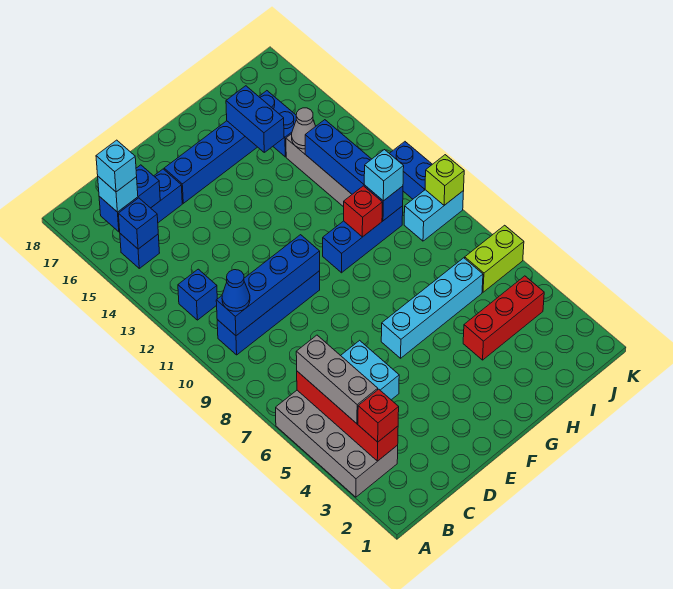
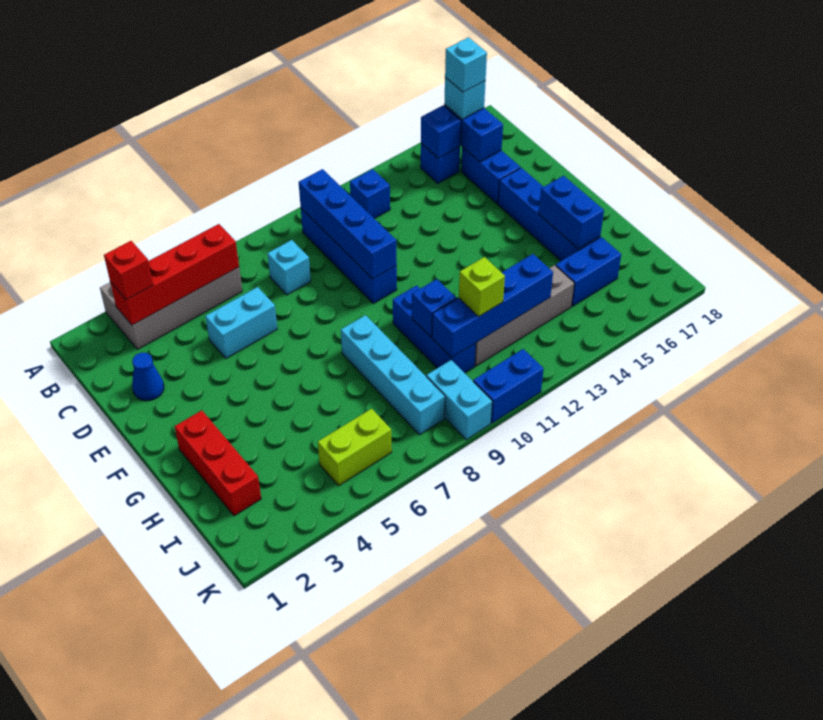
grey 1x3 brick [296,335,378,424] -> none
blue 1x1 cone [222,270,250,311] -> blue 1x1 cone moved to [132,353,164,401]
cyan 1x4 brick [381,258,483,358] -> cyan 1x4 brick moved to [341,315,445,435]
red 1x3 brick [463,276,544,360] -> red 1x3 brick moved to [175,410,261,516]
red 1x1 brick [344,186,382,237] -> blue 1x1 brick [412,279,456,337]
blue 1x2 brick [226,86,284,152] -> blue 1x2 brick turned to [539,176,604,249]
cyan 1x1 brick [364,150,404,201] -> cyan 1x1 brick moved to [267,240,311,295]
grey 1x1 cone [292,108,316,149] -> none
lime 1x2 brick [465,225,524,292] -> lime 1x2 brick turned to [318,409,392,486]
lime 1x1 brick [425,155,464,205] -> lime 1x1 brick moved to [459,257,505,316]

